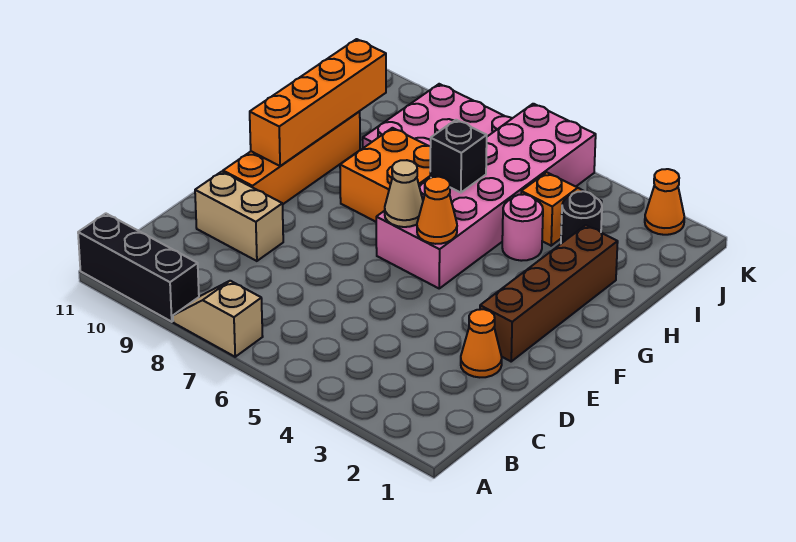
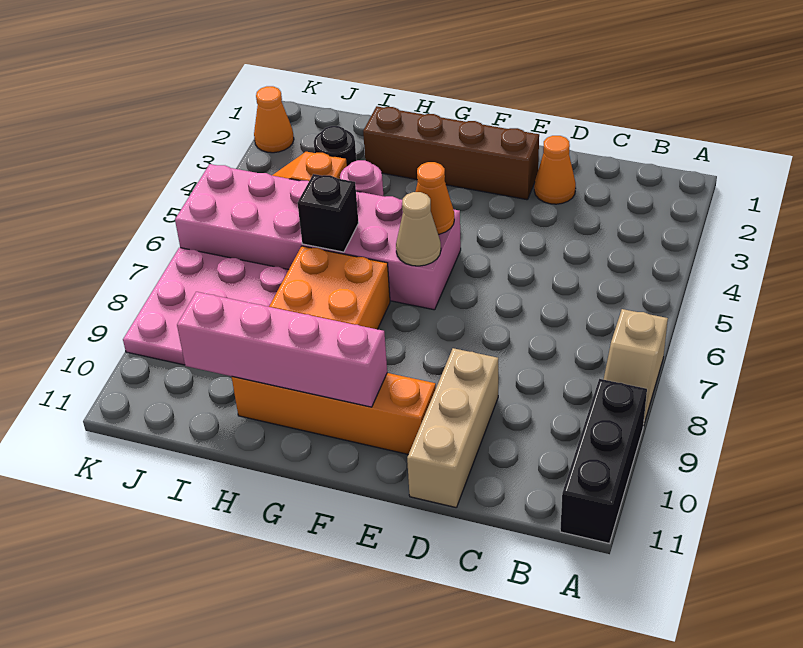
tan 1x2 brick [195,172,283,261] -> tan 1x3 brick [407,348,498,508]
orange 1x4 brick [250,39,386,166] -> pink 1x4 brick [177,292,387,407]

